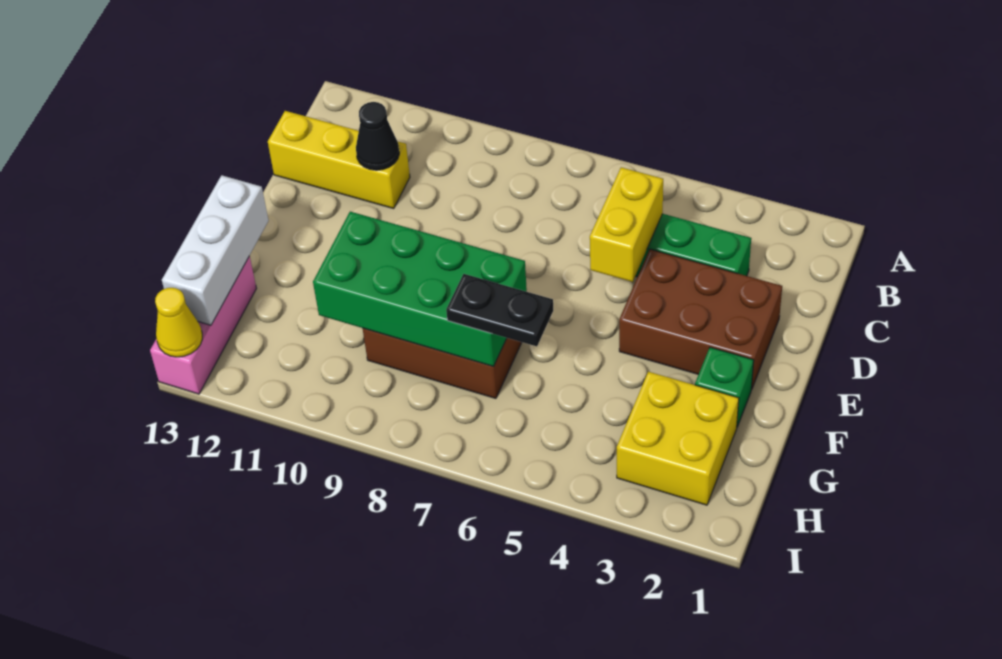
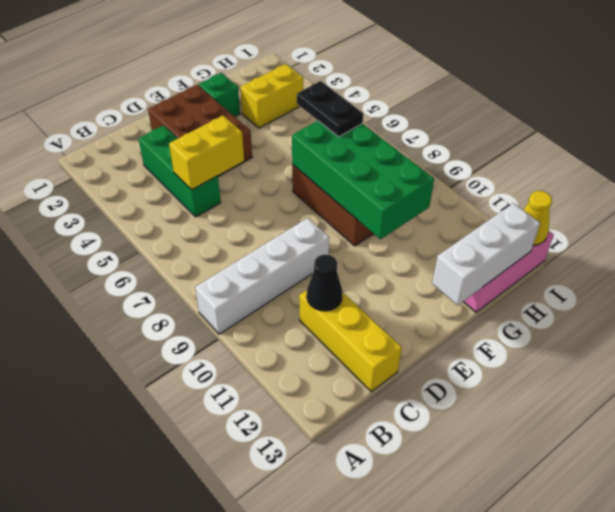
none -> white 1x4 brick [195,218,329,334]
yellow 2x2 brick [617,372,739,505] -> yellow 1x2 brick [240,64,303,128]

